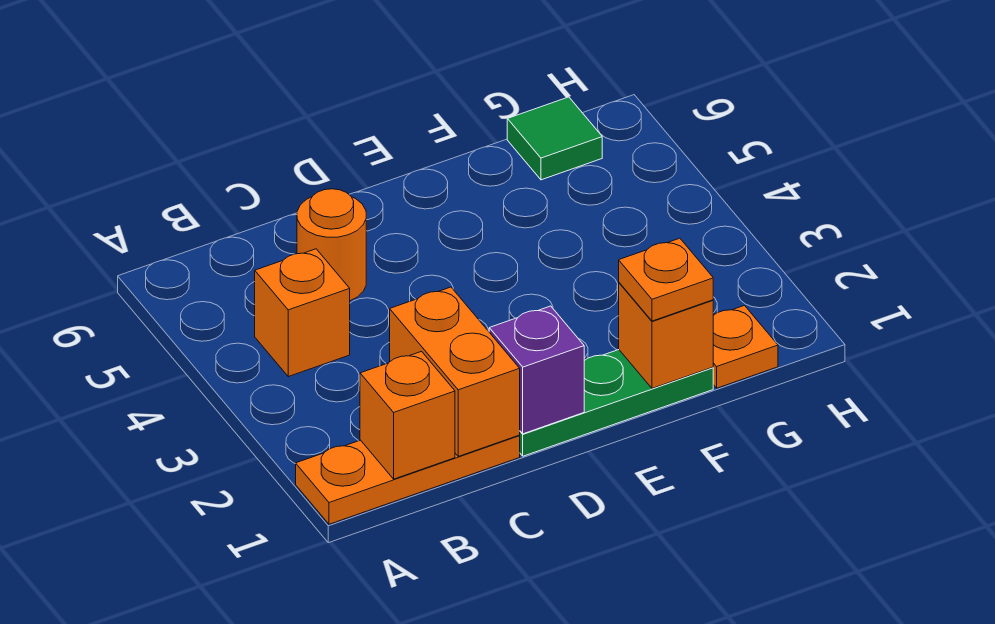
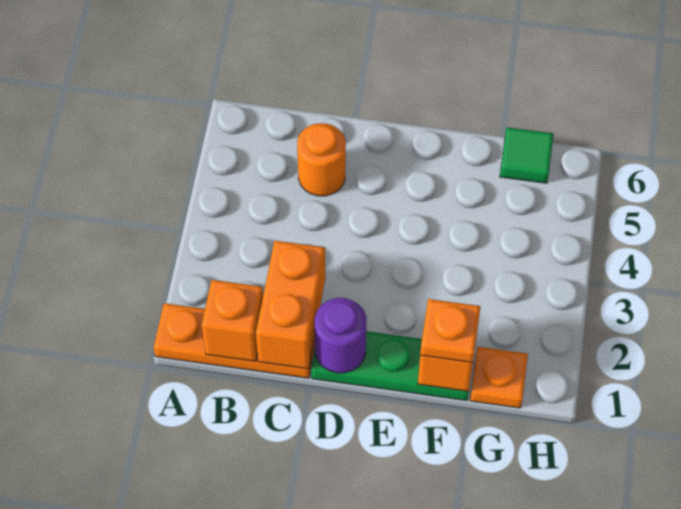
orange 1x1 brick [255,249,350,377] -> none
purple 1x1 brick [489,306,584,434] -> purple 1x1 round brick [315,298,366,373]

